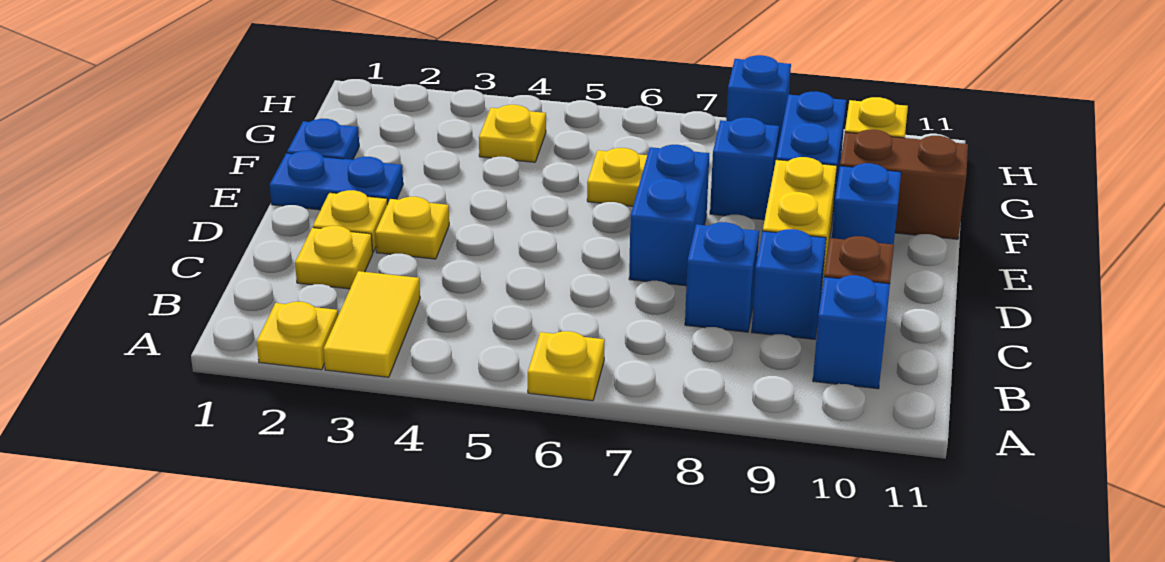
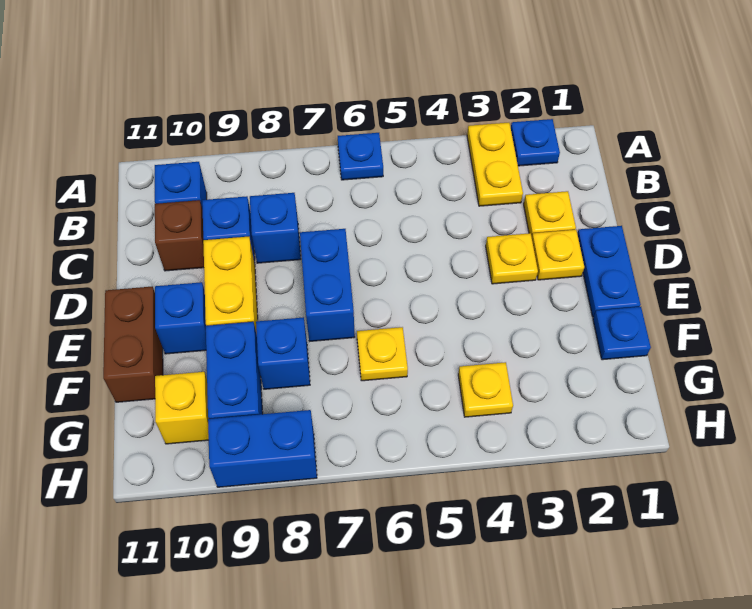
yellow 1x1 plate [257,302,338,370] -> blue 1x1 plate [511,119,560,166]
yellow 1x2 tile [323,271,420,377] -> yellow 1x2 plate [467,123,523,206]
yellow 1x1 plate [528,331,604,401] -> blue 1x1 plate [338,133,383,180]
blue 1x2 plate [270,151,403,210] -> blue 1x2 plate turned to [577,226,641,317]
brown 1x2 brick [840,130,968,239] -> brown 1x2 brick turned to [103,287,163,402]
blue 1x1 brick [726,55,791,146] -> blue 1x2 brick [208,410,317,487]

